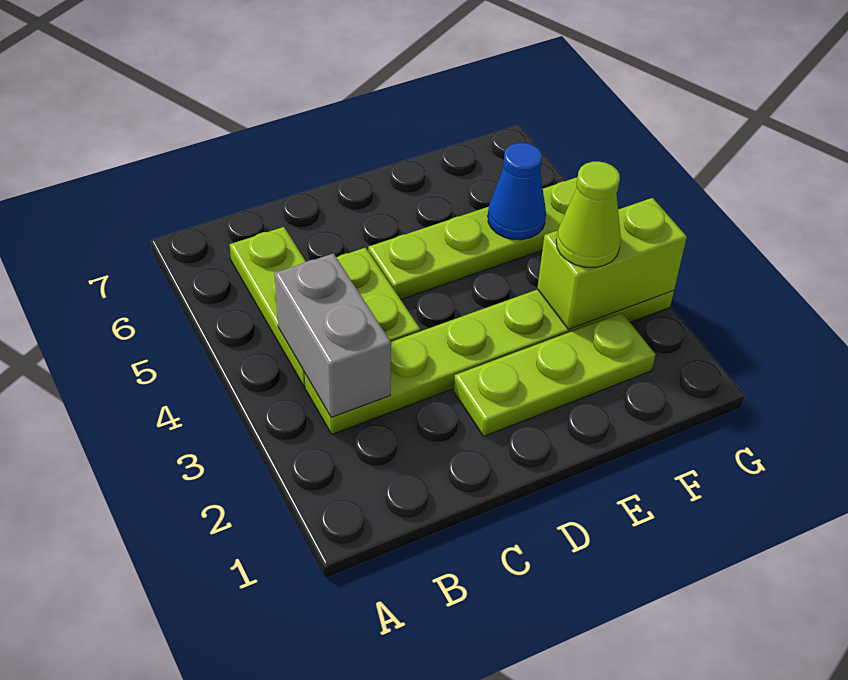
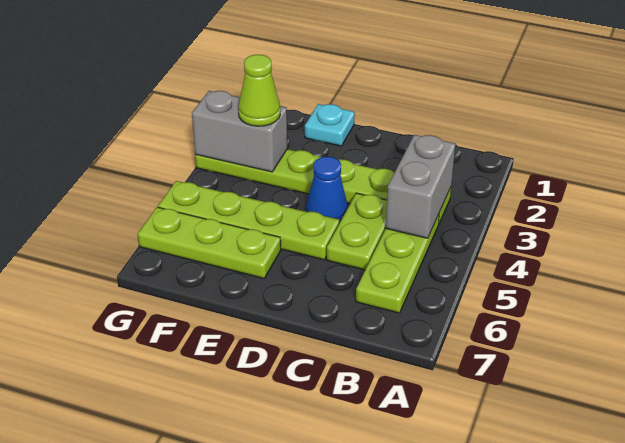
lime 1x3 plate [454,313,655,436] -> lime 1x3 plate moved to [138,207,281,278]
none -> cyan 1x1 plate [305,104,355,146]
lime 1x2 brick [537,198,687,329] -> grey 1x2 brick [192,91,287,172]
blue 1x1 cone [488,143,546,240] -> blue 1x1 cone moved to [306,157,348,223]

